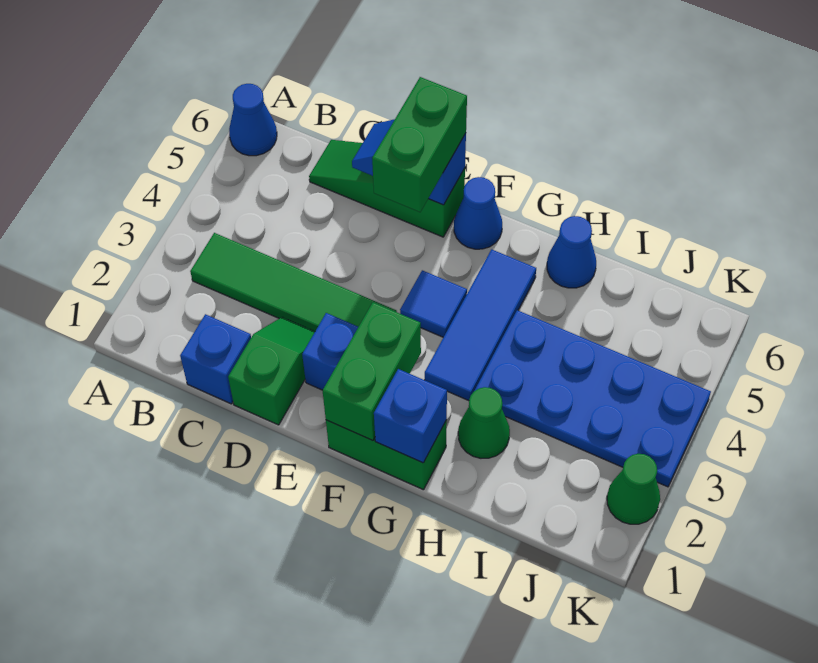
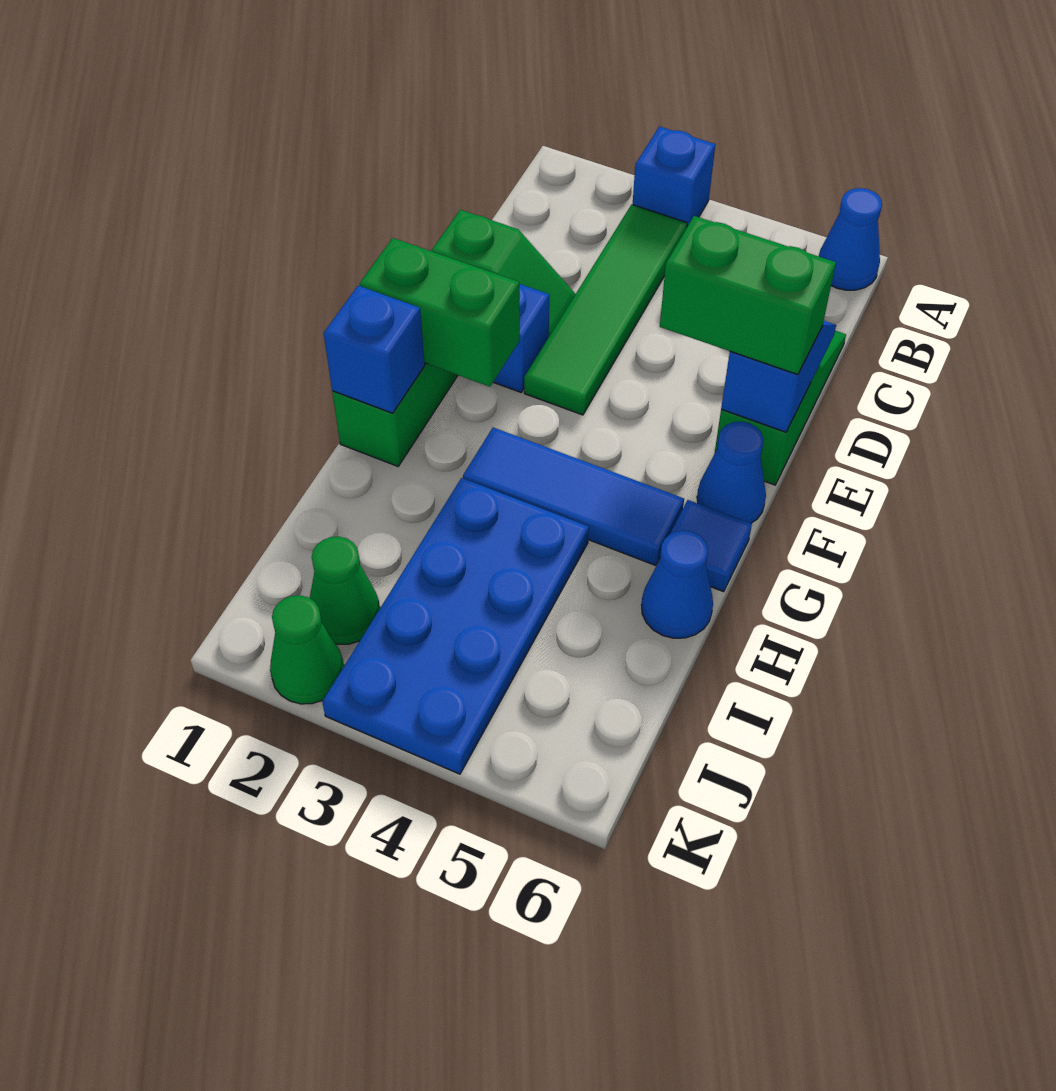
blue 1x1 brick [180,314,251,404] -> blue 1x1 brick moved to [633,126,715,227]
blue 1x1 tile [400,270,467,337] -> blue 1x1 tile moved to [660,500,752,592]
green 1x1 cone [458,387,510,458] -> green 1x1 cone moved to [310,537,380,644]

